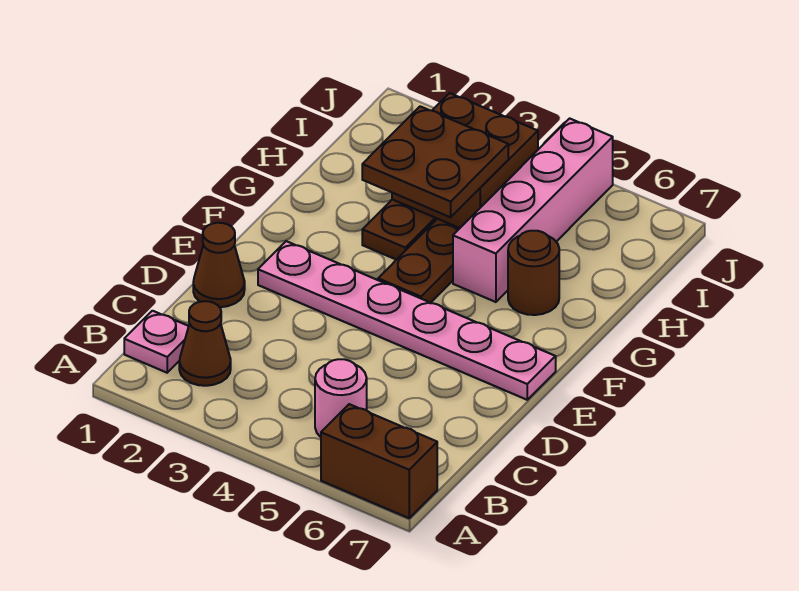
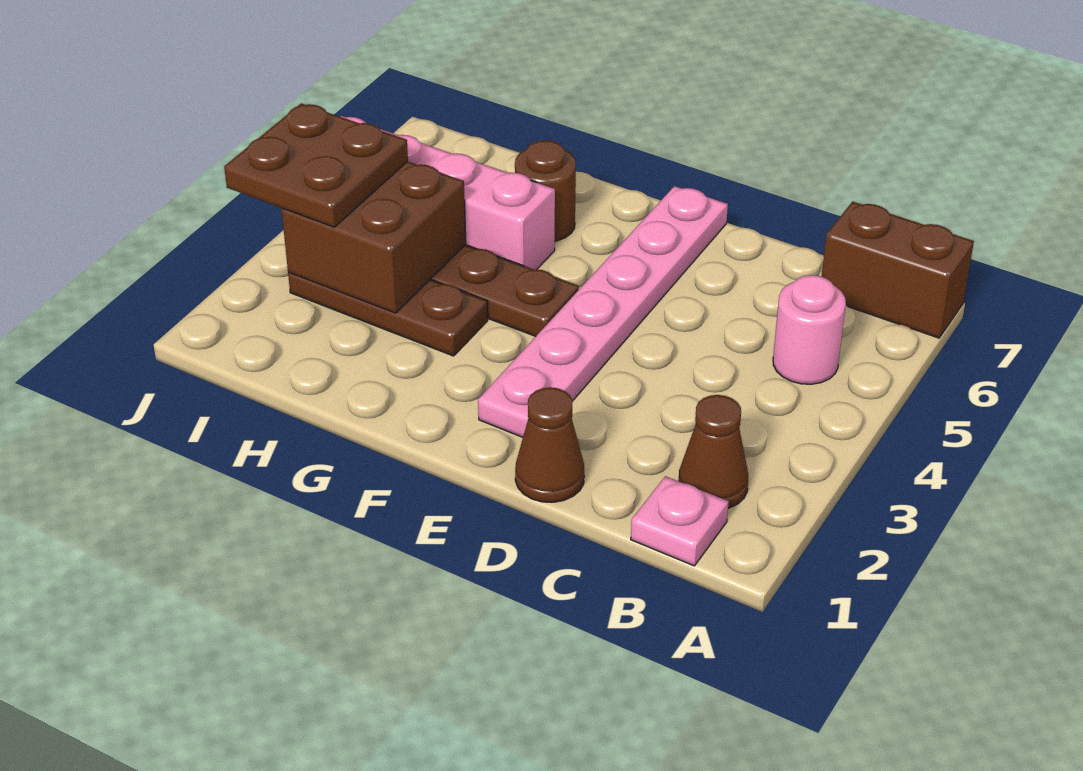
brown 1x2 brick [321,404,437,518] -> brown 1x2 brick turned to [821,202,974,338]
brown 2x2 plate [362,106,508,217] -> brown 2x2 plate moved to [224,103,408,227]

